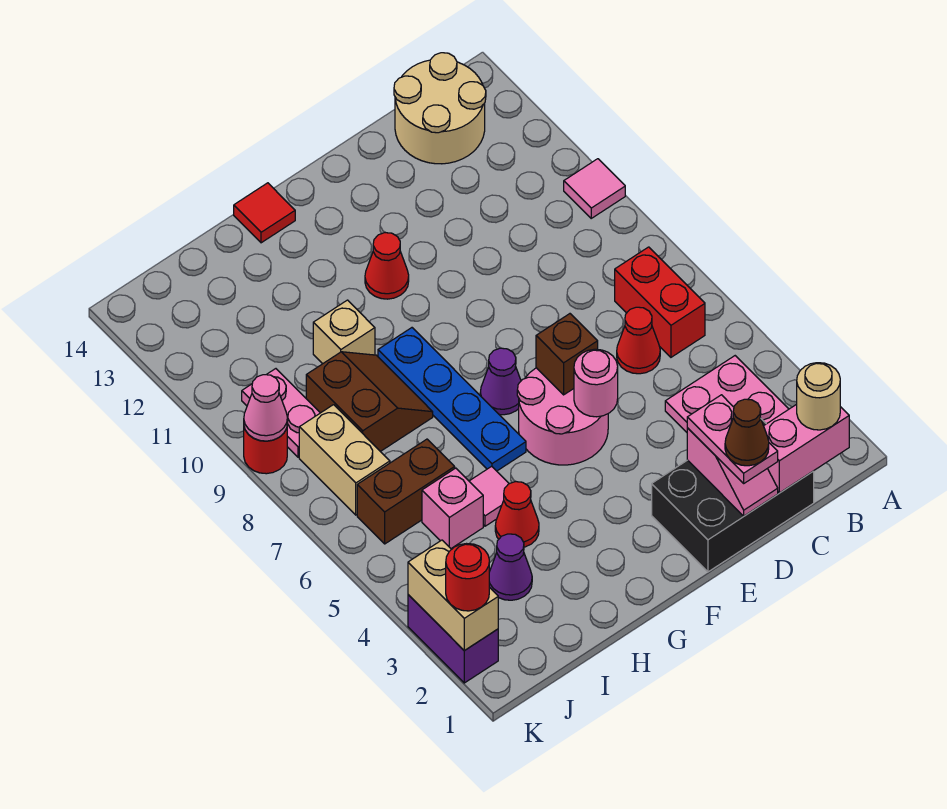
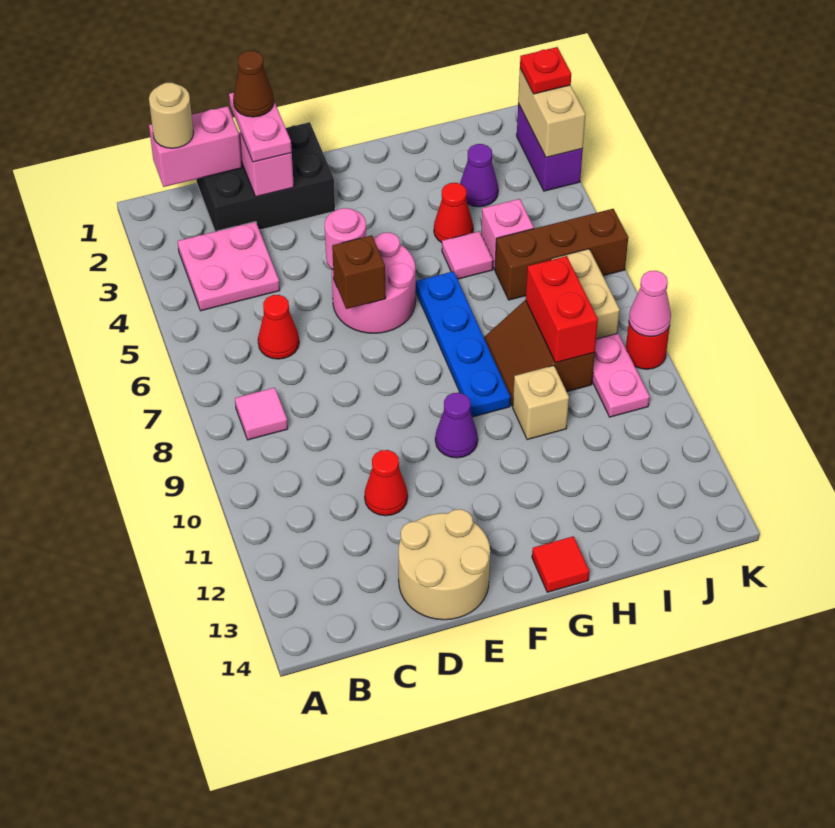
pink 1x1 tile [564,159,625,218] -> pink 1x1 tile moved to [235,388,288,440]
red 1x2 brick [615,247,705,357] -> red 1x2 brick moved to [526,256,598,363]
tan 2x2 round brick [394,53,486,164] -> tan 2x2 round brick moved to [398,509,490,620]
purple 1x1 cone [480,348,521,415] -> purple 1x1 cone moved to [435,393,478,458]
red 1x1 cone [365,233,409,299] -> red 1x1 cone moved to [365,450,408,516]
brown 1x2 brick [357,439,455,544] -> brown 1x3 brick [495,209,628,300]
red 1x1 round brick [446,544,489,611] -> red 1x1 plate [520,47,571,94]

